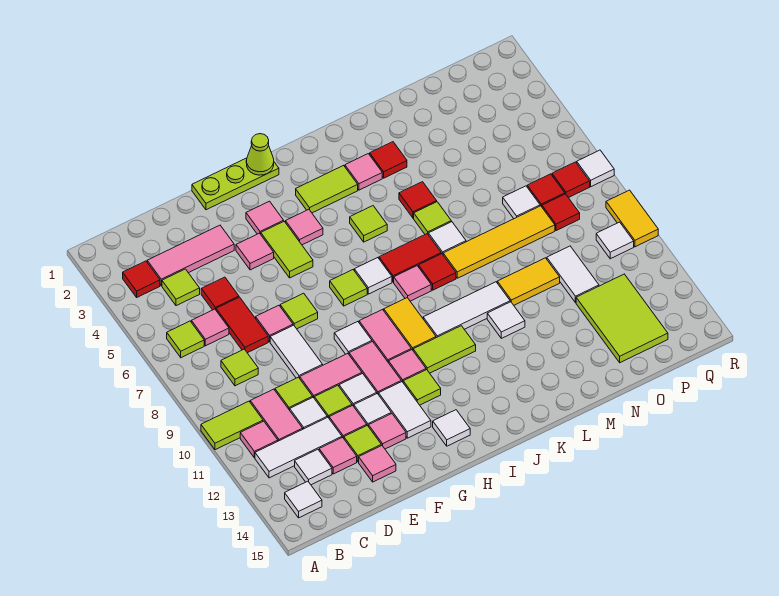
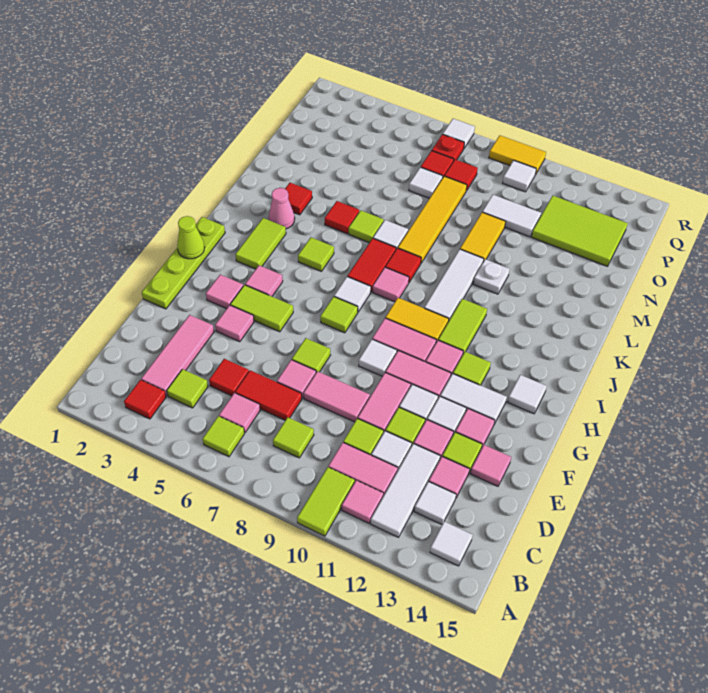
white 1x2 tile [270,325,323,378] -> pink 1x2 tile [303,371,370,422]
lime 1x3 plate [192,158,279,210] -> lime 1x4 plate [142,217,225,309]
pink 1x1 tile [345,154,382,190] -> pink 1x1 cone [269,188,295,229]
white 1x1 tile [487,302,525,338] -> white 1x1 plate [473,259,510,294]
red 1x1 tile [552,162,590,198] -> red 1x1 plate [432,134,464,160]

